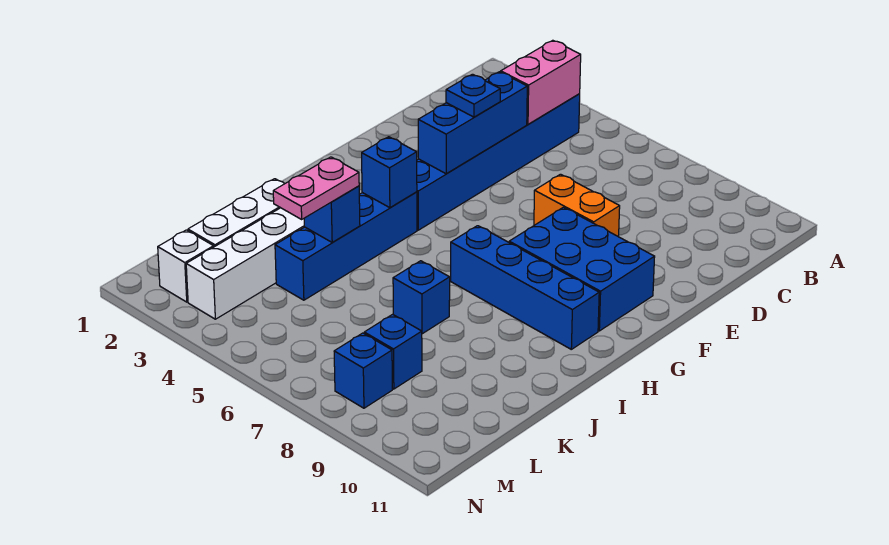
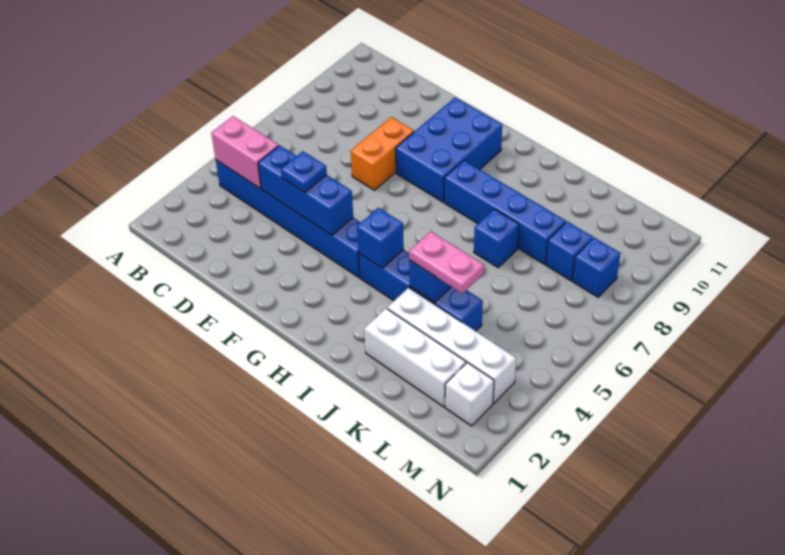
blue 1x4 brick [451,226,599,349] -> blue 1x4 brick turned to [444,160,566,264]

